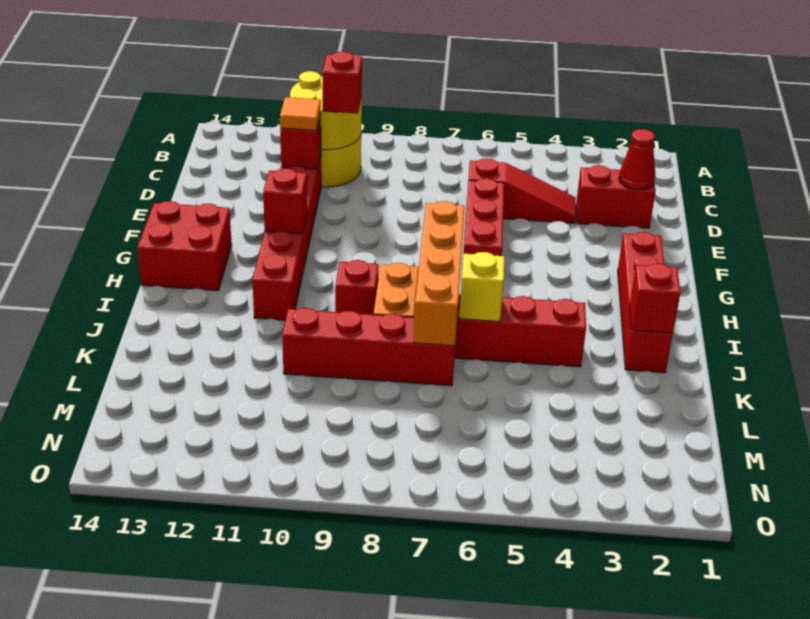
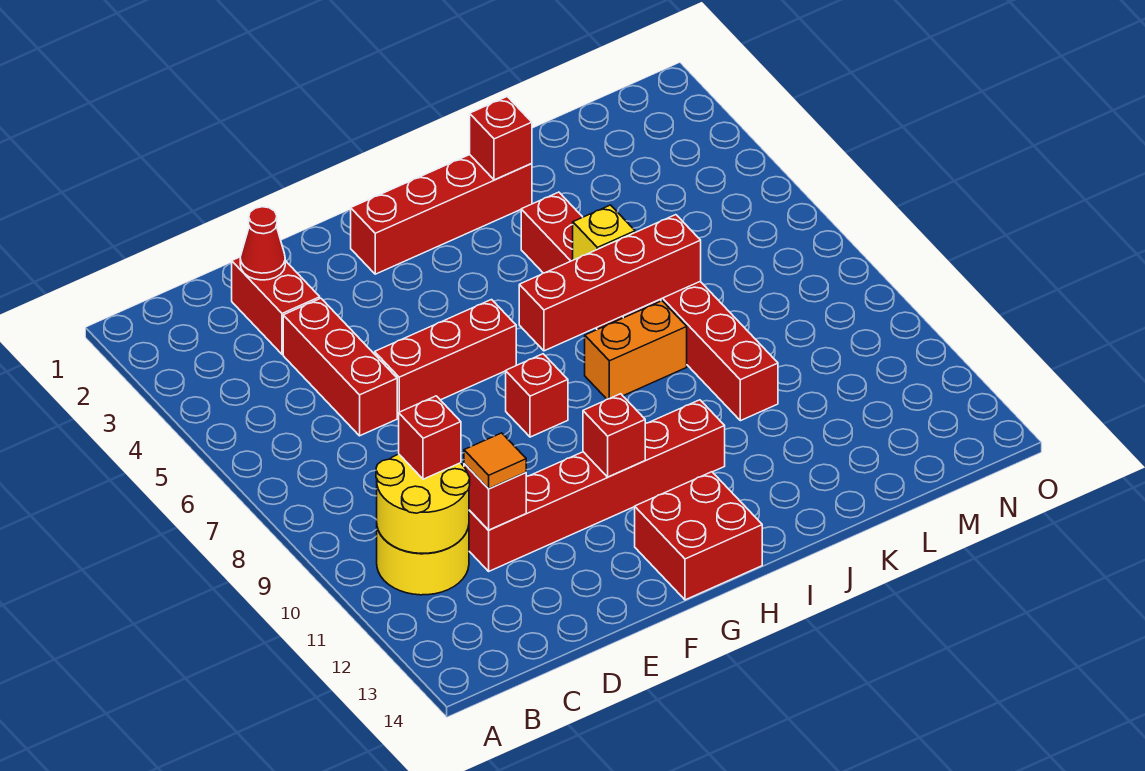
red 1x3 slope [468,158,576,223] -> red 1x3 brick [283,298,397,436]
orange 1x4 brick [413,201,465,346] -> red 1x4 brick [519,215,701,351]
red 1x1 brick [335,260,379,315] -> red 1x1 brick moved to [506,354,568,437]

